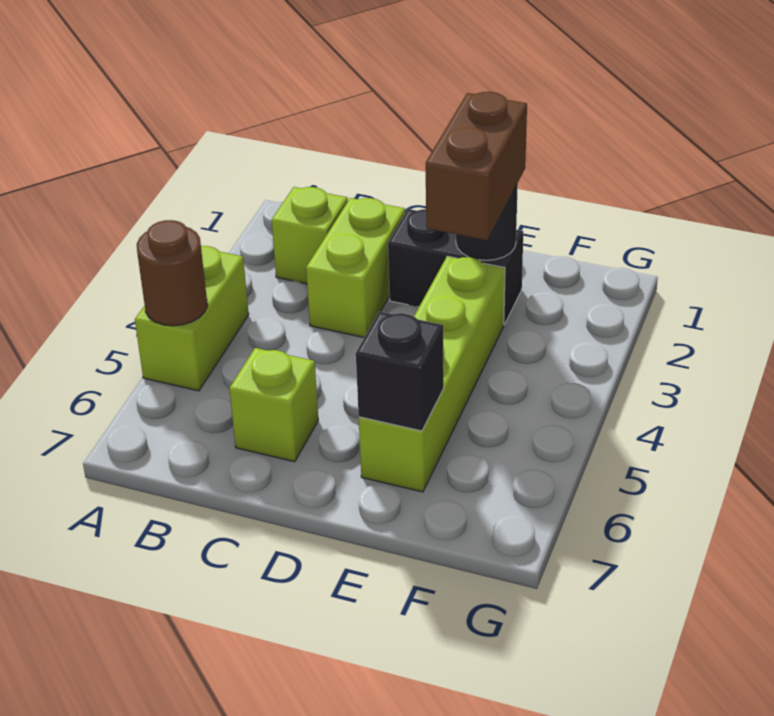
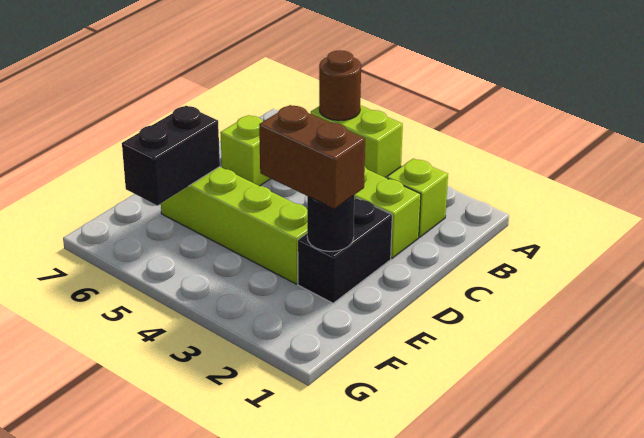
black 1x1 brick [356,312,444,431] -> black 1x2 brick [122,106,220,205]

